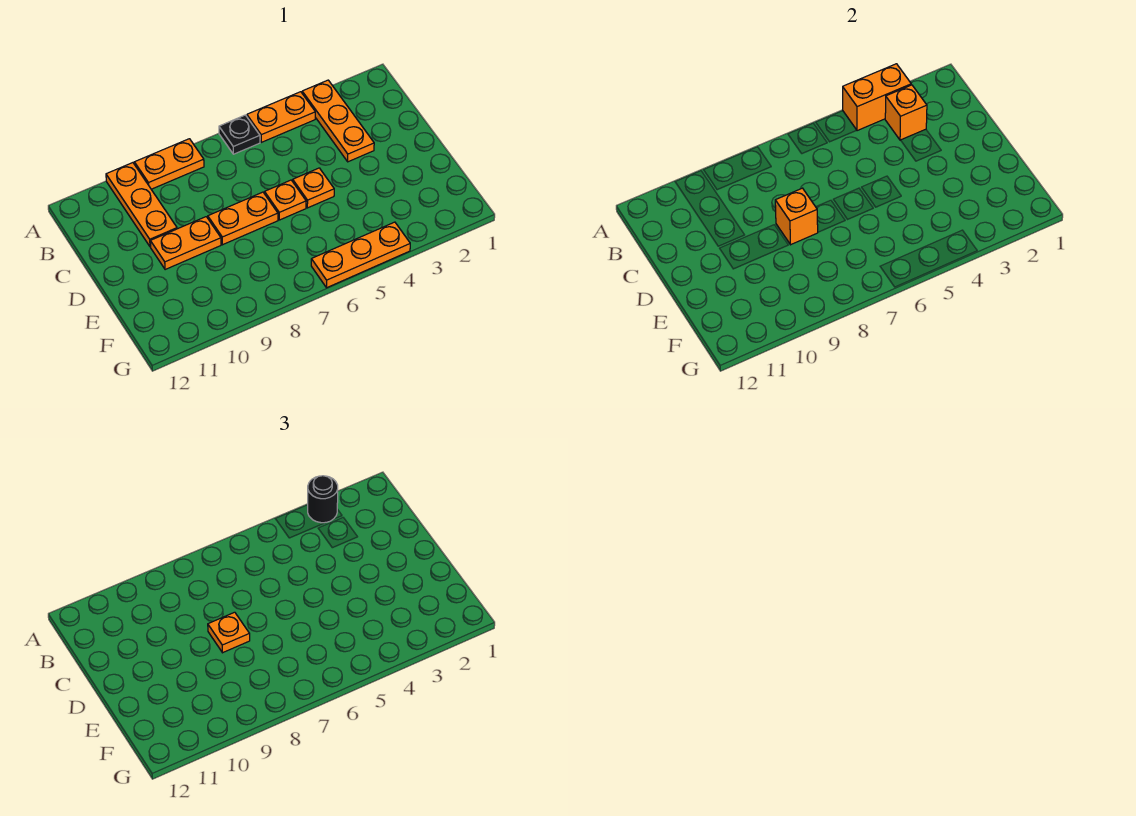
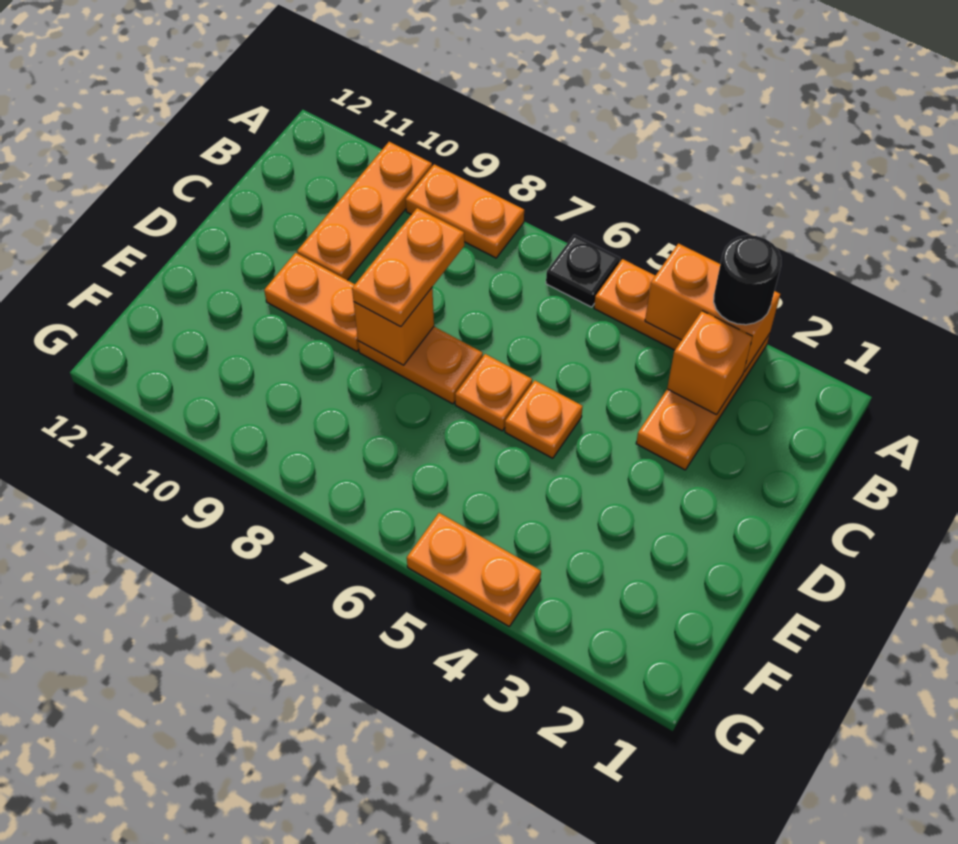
orange 1x1 plate [208,612,250,653] -> orange 1x2 plate [352,208,464,327]
orange 1x3 plate [311,222,410,288] -> orange 1x2 plate [407,513,541,626]

